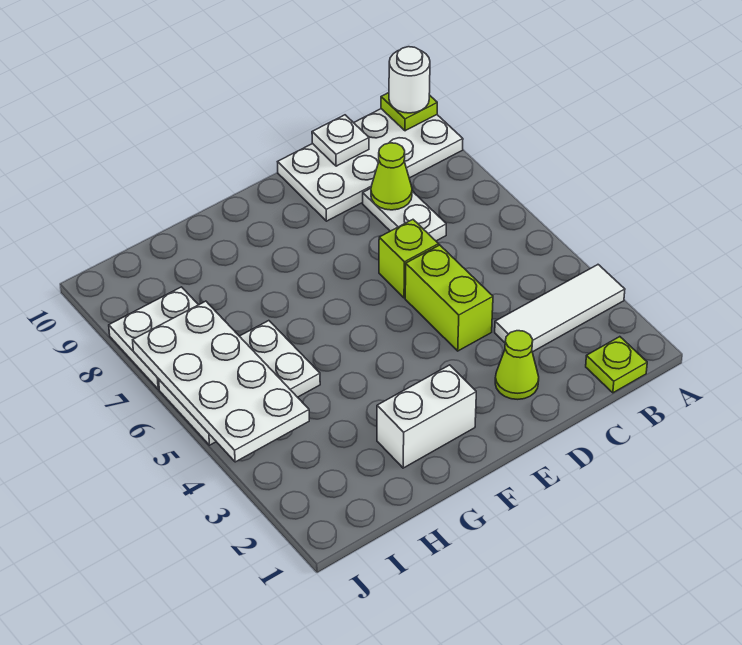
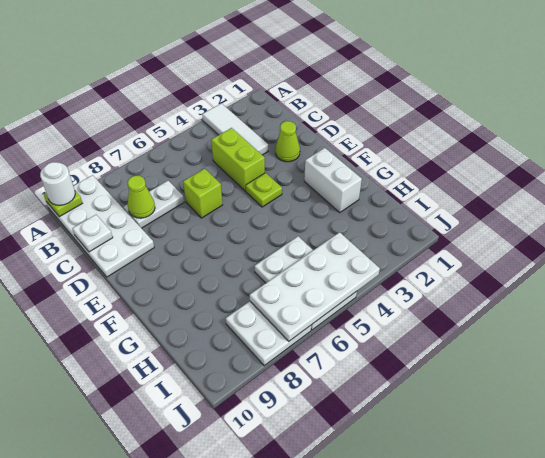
lime 1x1 plate [586,337,647,393] -> lime 1x1 plate moved to [246,173,282,207]
lime 1x2 brick [405,245,493,351] -> lime 1x2 brick turned to [211,128,265,191]

